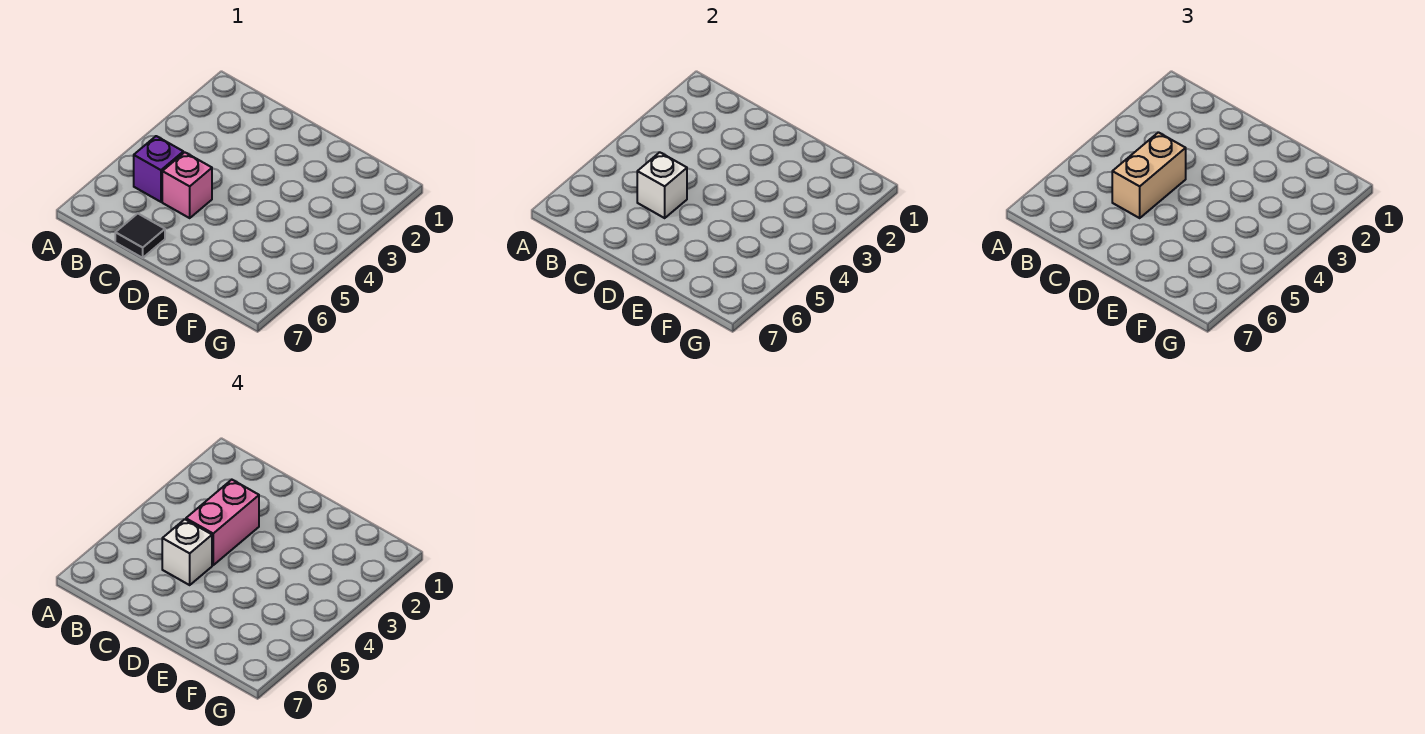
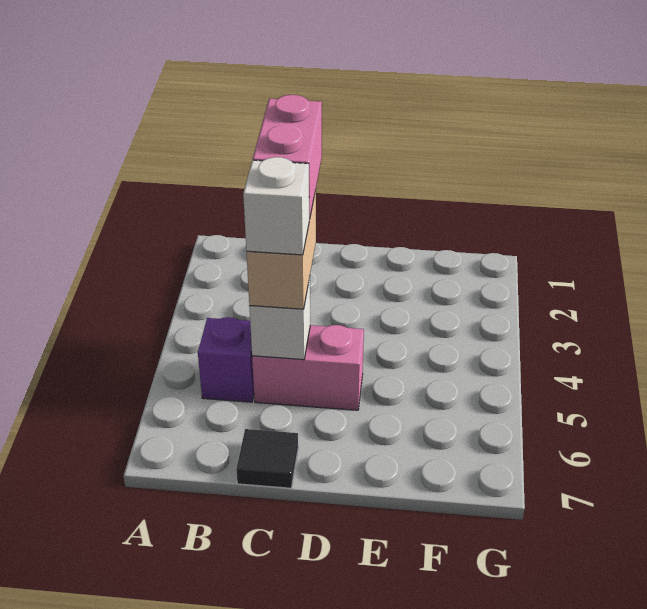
pink 1x1 brick [162,152,212,218] -> pink 1x2 brick [252,325,364,410]

